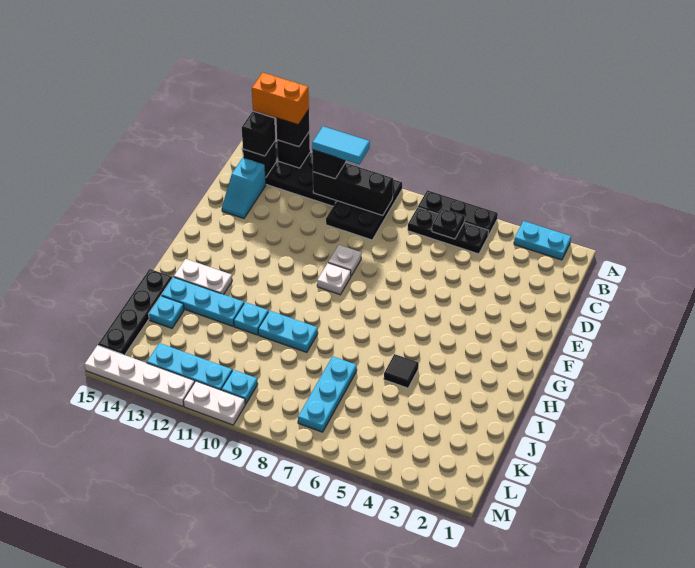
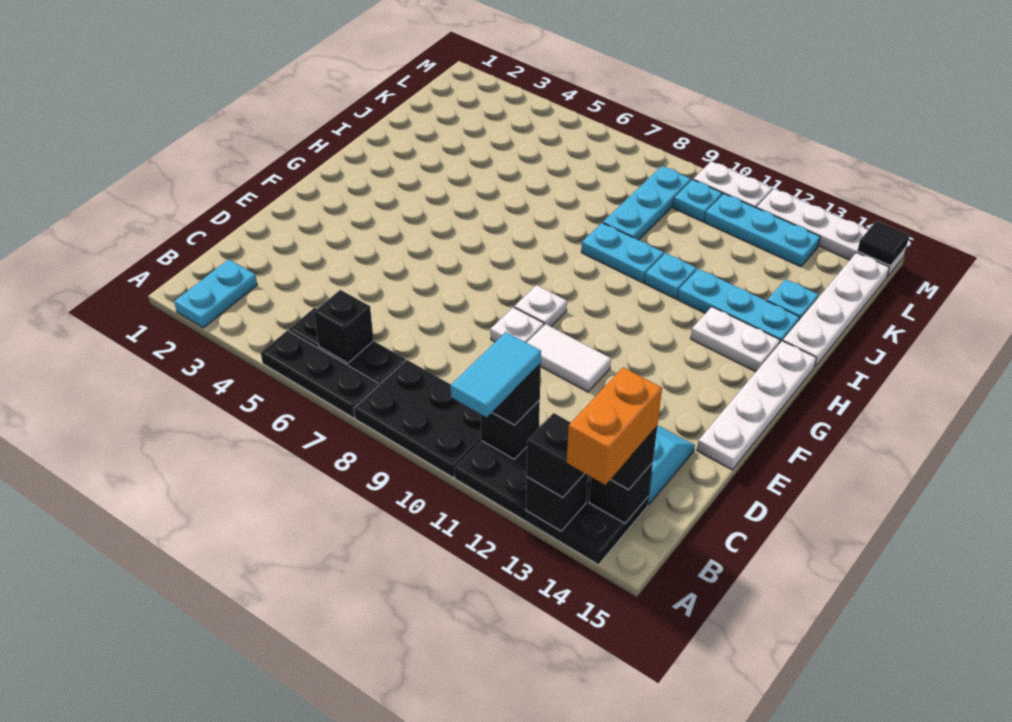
cyan 1x2 plate [514,221,571,260] -> cyan 1x2 plate turned to [174,259,257,328]
black 2x3 plate [326,179,402,240] -> black 2x3 plate turned to [354,360,481,477]
orange 1x2 brick [252,73,309,125] -> orange 1x2 brick turned to [567,367,662,485]
black 1x1 plate [432,208,465,239] -> black 1x1 brick [314,290,374,363]
black 1x3 brick [313,163,393,215] -> black 1x1 brick [481,400,540,459]
cyan 1x2 tile [312,126,370,164] -> cyan 1x2 tile turned to [451,332,541,417]
none -> white 1x2 tile [527,324,611,392]
none -> white 1x4 plate [697,341,817,470]
black 1x1 tile [384,354,419,388] -> black 1x1 tile moved to [857,221,910,266]
black 1x4 plate [98,269,172,355] -> white 1x4 plate [783,253,890,367]
cyan 1x3 plate [298,356,357,432] -> cyan 1x3 plate moved to [603,166,691,240]

